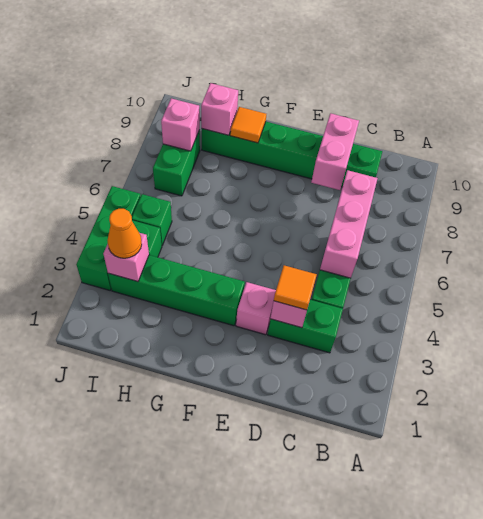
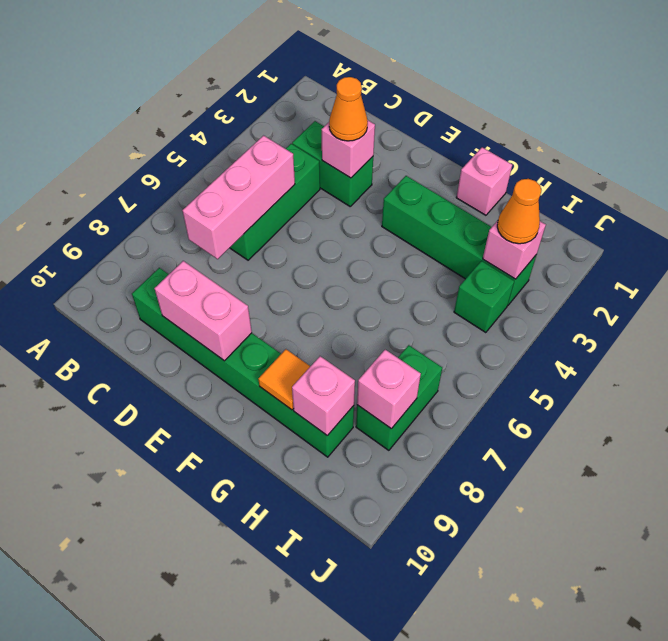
orange 1x1 tile [274,265,317,310] -> orange 1x1 cone [329,77,368,141]
pink 1x2 brick [311,113,359,190] -> pink 1x2 brick turned to [154,261,252,361]
pink 1x1 brick [236,282,276,335] -> pink 1x1 brick moved to [456,147,512,215]
green 1x1 brick [132,194,172,245] -> none
green 1x3 brick [76,186,141,291] -> none

